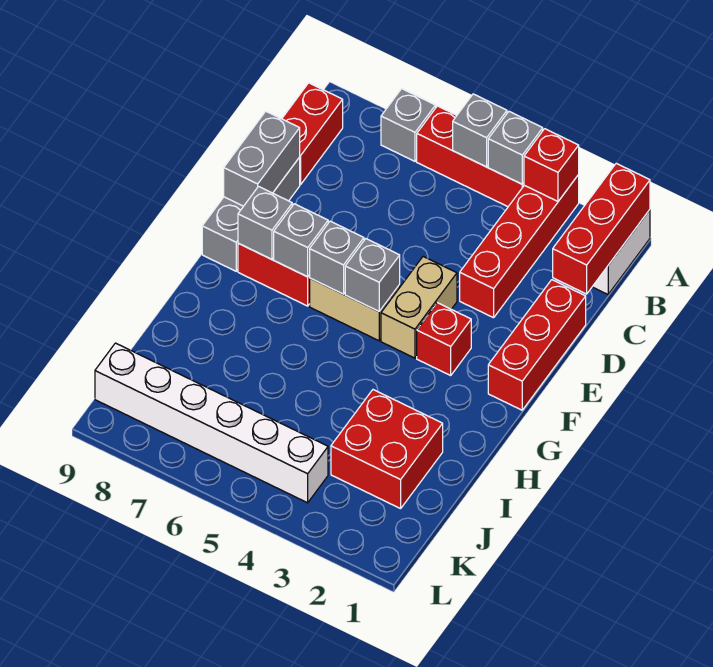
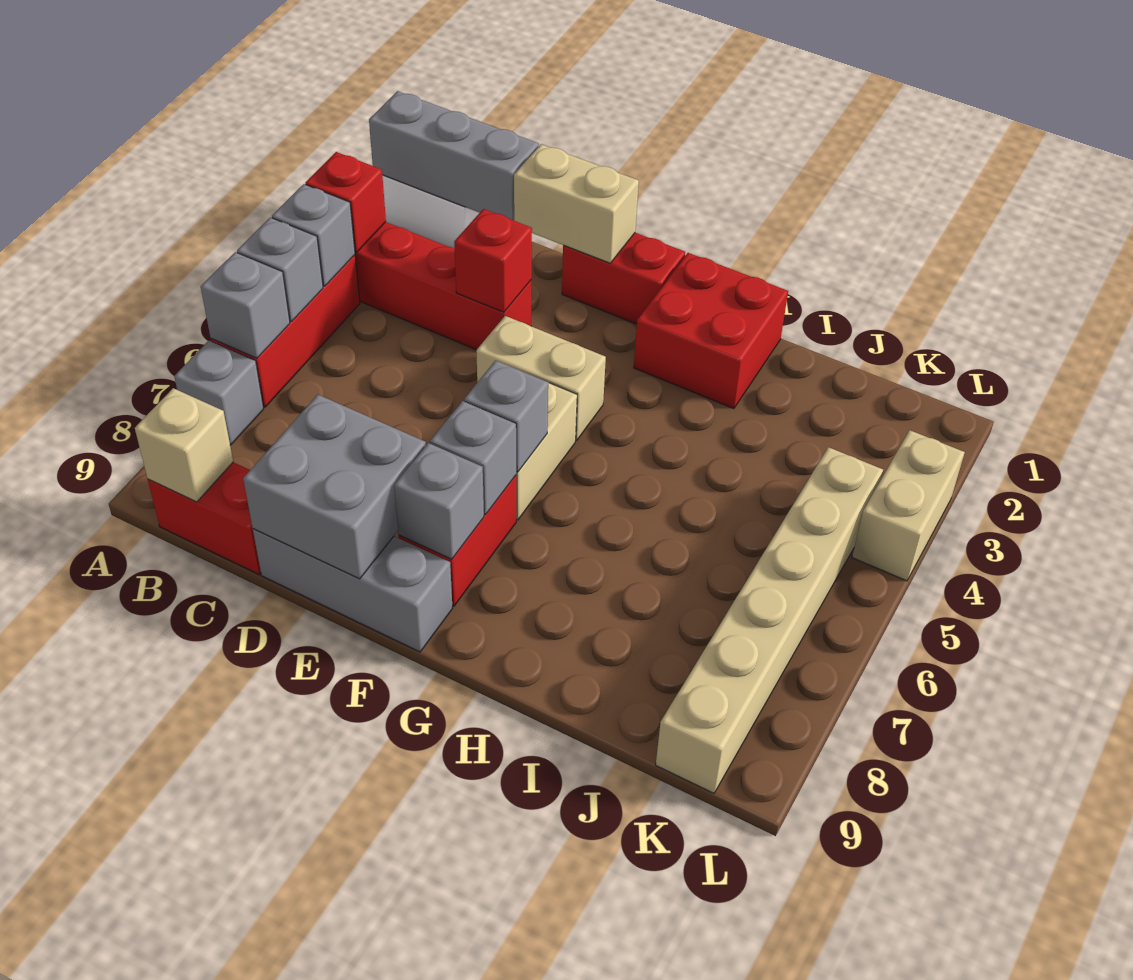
red 1x3 brick [553,163,650,294] -> grey 1x3 brick [369,91,539,220]
none -> tan 1x1 brick [135,388,233,502]
red 1x3 brick [488,280,586,410] -> red 1x2 brick [562,233,685,324]
none -> tan 1x2 brick [514,144,639,263]
grey 1x2 brick [224,111,300,206] -> grey 2x2 brick [243,395,426,579]
red 1x1 brick [417,303,471,375] -> red 1x1 brick moved to [454,209,532,312]
grey 1x1 brick [345,239,400,311] -> grey 1x1 brick moved to [201,252,290,358]
red 2x2 brick [331,390,443,509] -> red 2x2 brick moved to [634,253,788,409]
white 1x6 brick [95,343,328,503] -> tan 1x6 brick [656,447,883,793]
none -> tan 1x2 brick [852,430,965,581]

